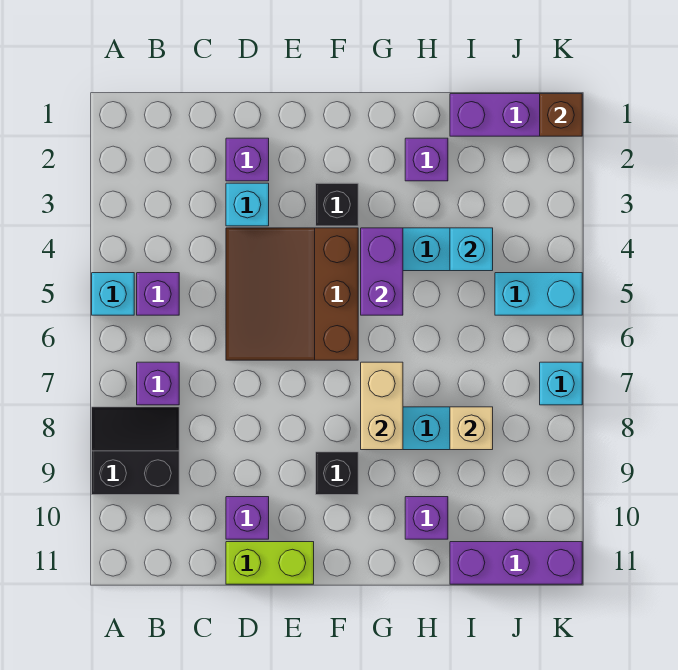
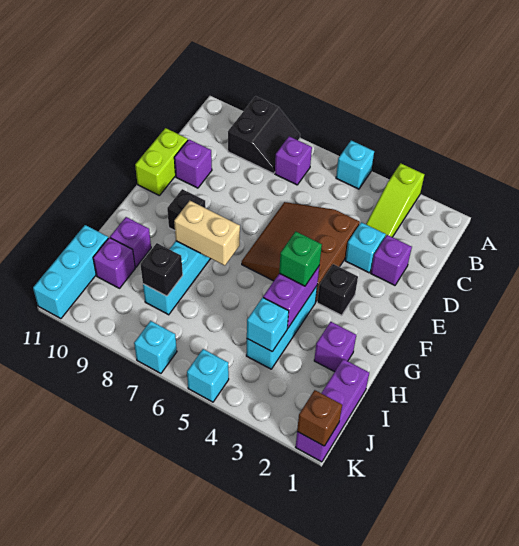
none -> lime 1x3 slope [366,163,425,237]
purple 1x1 brick [137,273,179,315] -> purple 1x1 brick moved to [93,237,135,288]
brown 3x3 slope [226,228,358,360] -> brown 3x3 slope turned to [242,202,360,302]
purple 1x2 brick [361,228,403,315] -> purple 1x2 brick turned to [263,267,319,328]
none -> green 1x1 brick [279,231,322,286]
tan 1x1 brick [450,407,493,450] -> black 1x1 brick [140,243,183,296]
purple 1x3 brick [450,542,582,584] -> cyan 1x3 brick [33,225,108,319]
cyan 1x2 brick [495,273,582,315] -> cyan 1x1 brick [187,349,229,402]

